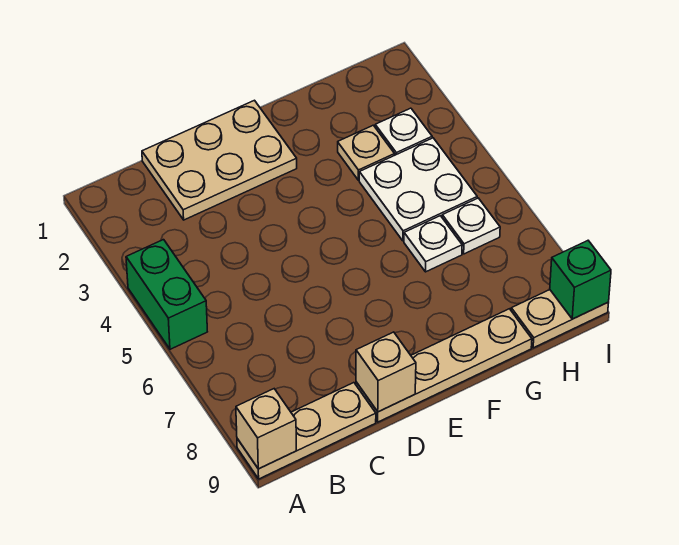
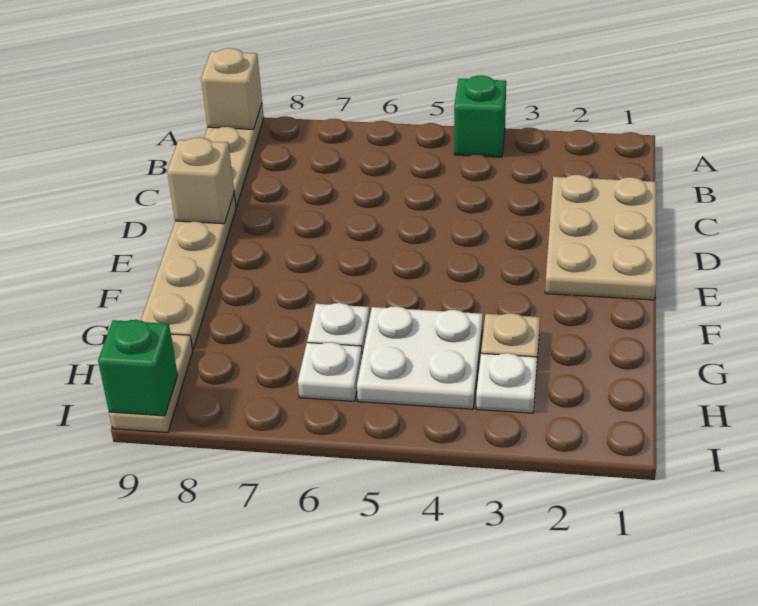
green 1x2 brick [126,240,207,349] -> green 1x1 brick [454,76,506,157]

